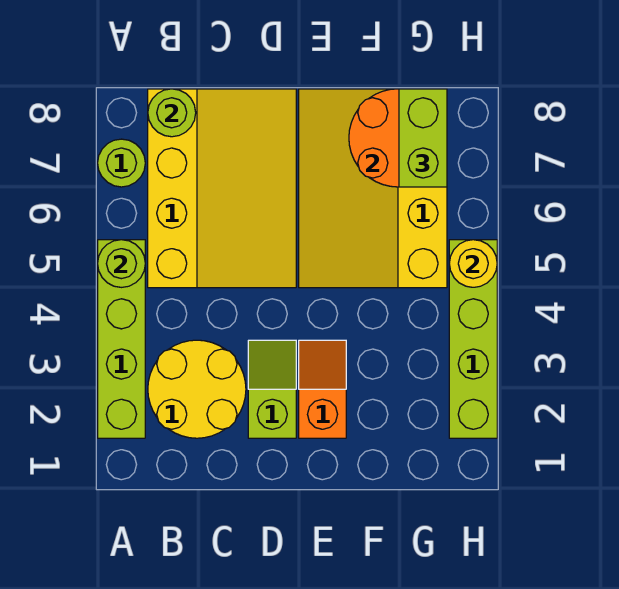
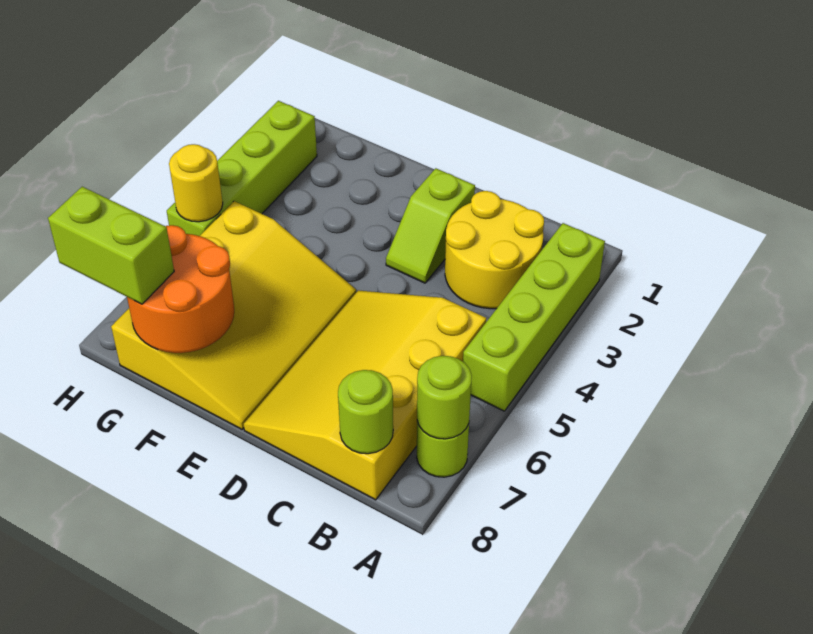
lime 1x1 round brick [98,240,145,287] -> lime 1x1 round brick moved to [417,356,472,439]
orange 1x2 slope [299,340,346,438] -> none
lime 1x2 brick [399,89,447,187] -> lime 1x2 brick turned to [48,187,174,304]

